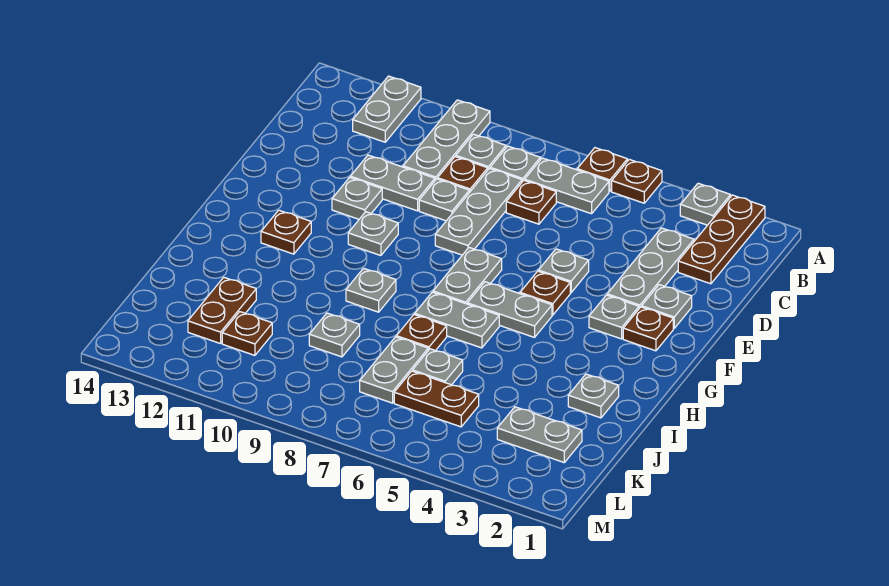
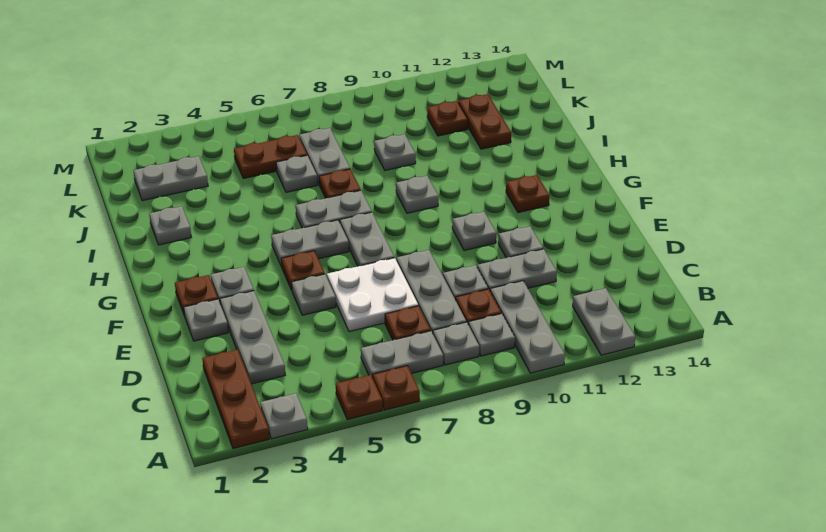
none -> white 2x2 plate [327,258,418,332]

